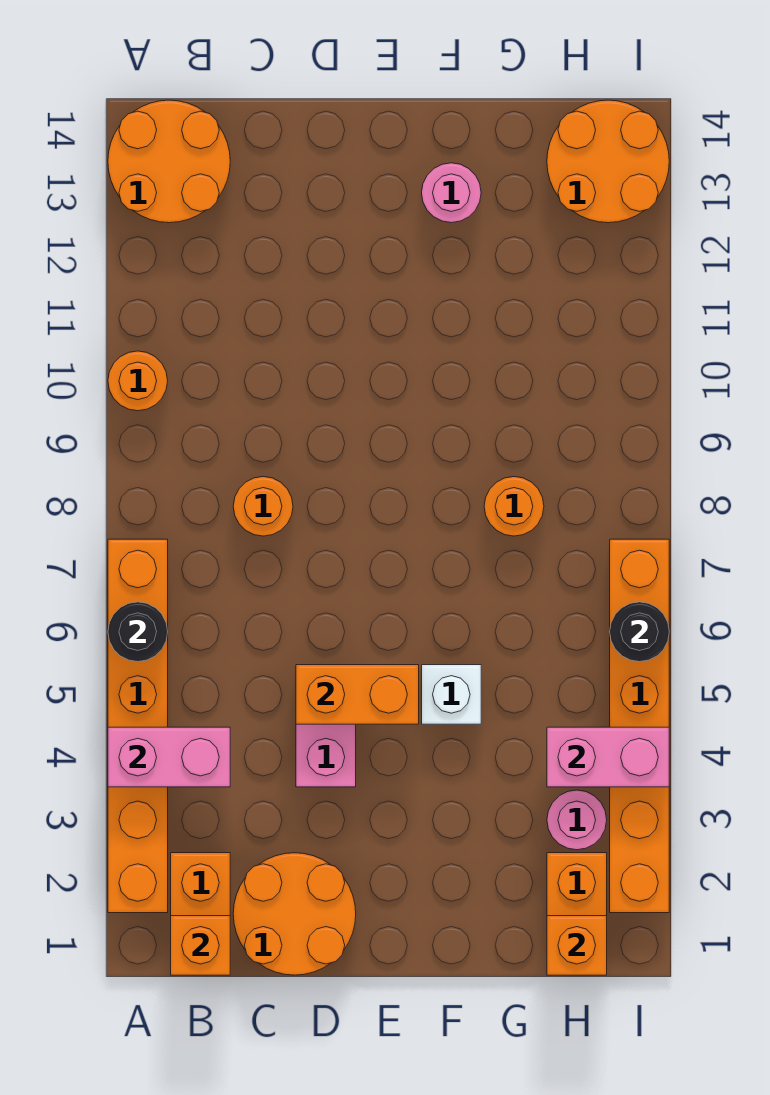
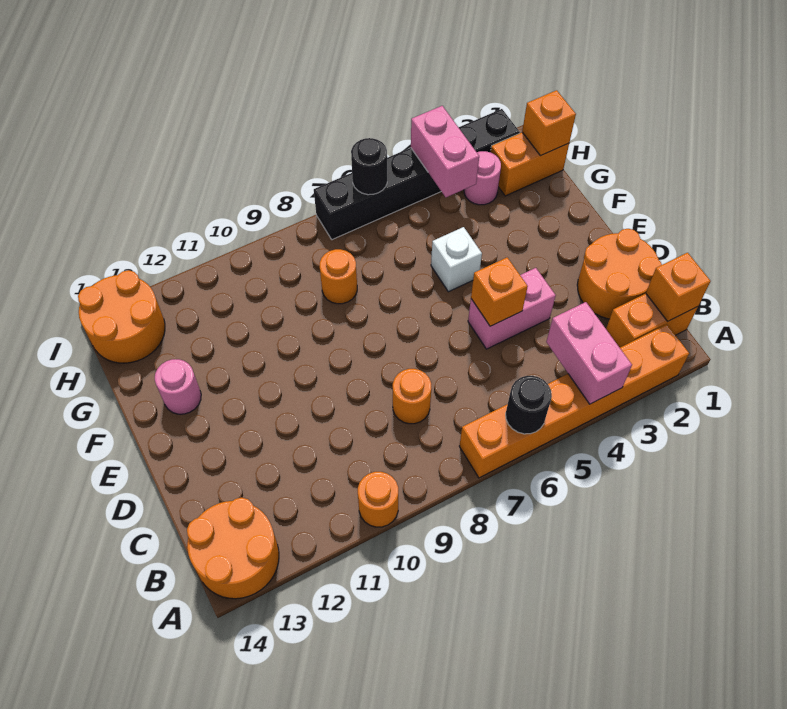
orange 1x2 brick [296,665,419,724] -> orange 1x1 brick [471,258,528,326]
orange 1x6 brick [610,539,669,913] -> black 1x6 brick [314,109,520,240]

